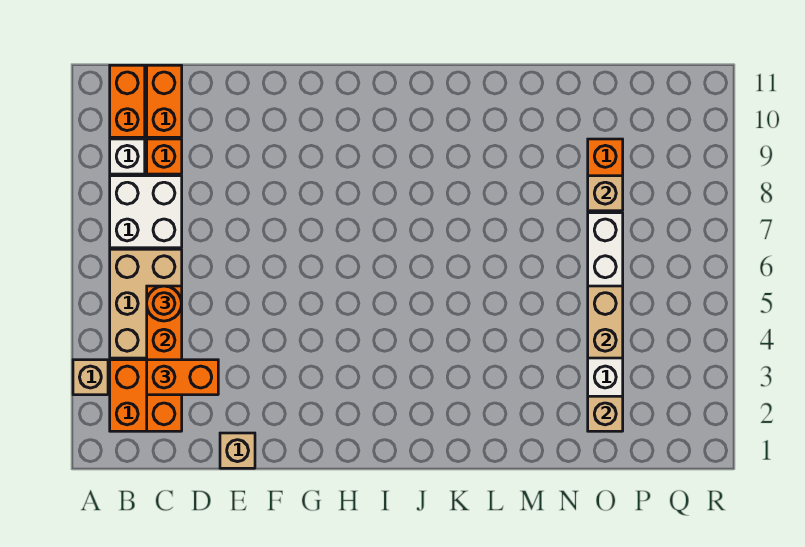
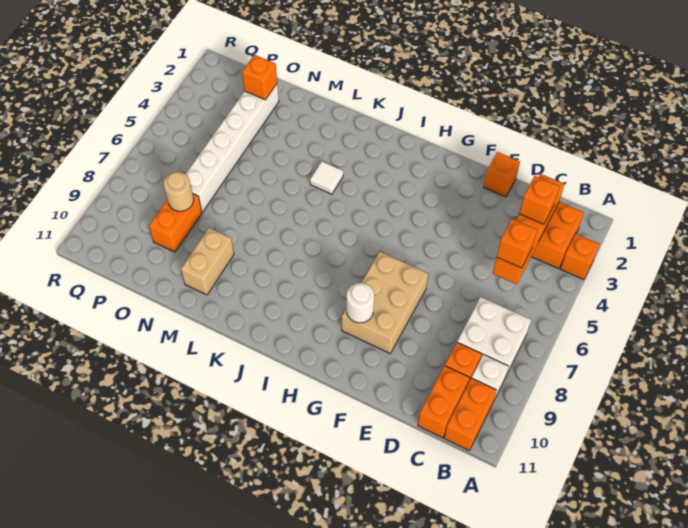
tan 1x1 brick [73,360,108,395] -> orange 1x1 brick [560,234,600,280]
tan 2x3 brick [110,249,182,358] -> tan 2x3 brick moved to [342,252,428,353]
orange 1x2 brick [147,360,218,395] -> orange 1x1 brick [519,176,560,224]
orange 1x1 round brick [147,286,182,321] -> orange 1x1 brick [497,219,537,268]
tan 1x1 brick [220,433,255,468] -> orange 1x1 brick [484,152,520,197]
none -> white 1x1 round brick [347,283,374,323]
none -> white 1x1 tile [310,162,343,194]
tan 1x1 brick [588,396,623,431] -> orange 1x1 brick [242,55,277,100]
tan 1x2 brick [588,286,623,358] -> tan 1x2 brick moved to [181,228,234,295]
tan 1x1 brick [588,176,623,211] -> tan 1x1 round brick [164,172,194,211]

